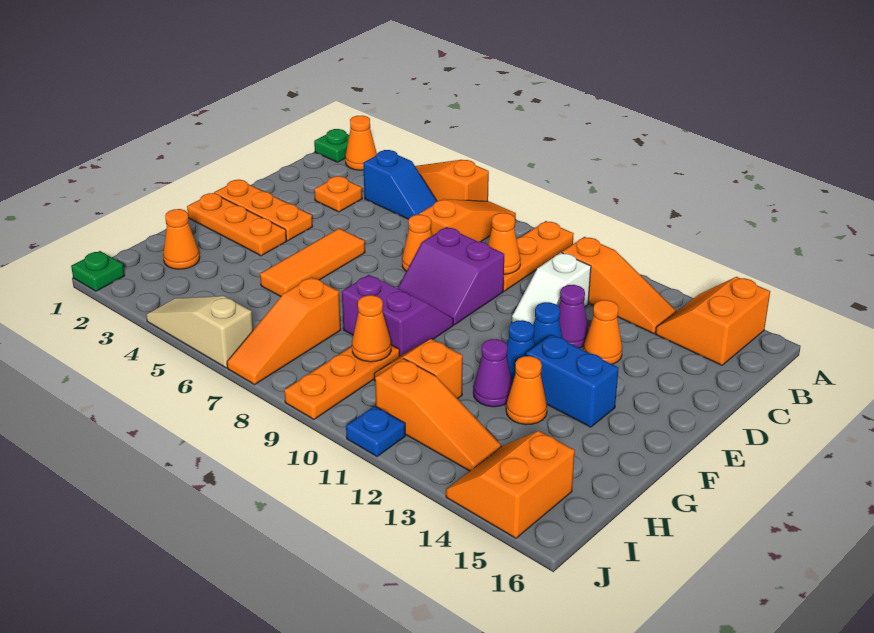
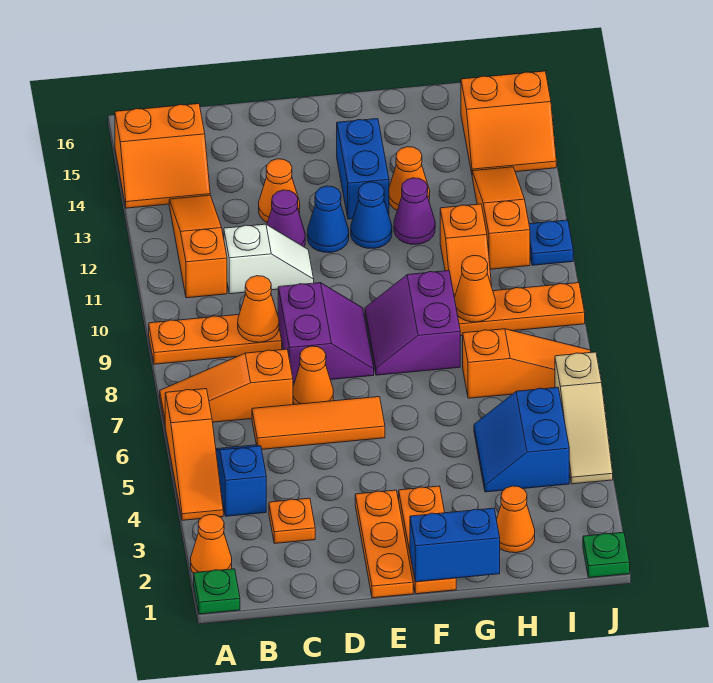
orange 1x3 tile [260,228,365,296] -> orange 1x3 tile moved to [252,397,385,449]
none -> blue 1x2 brick [410,508,500,582]
none -> blue 2x2 slope [474,387,569,492]

